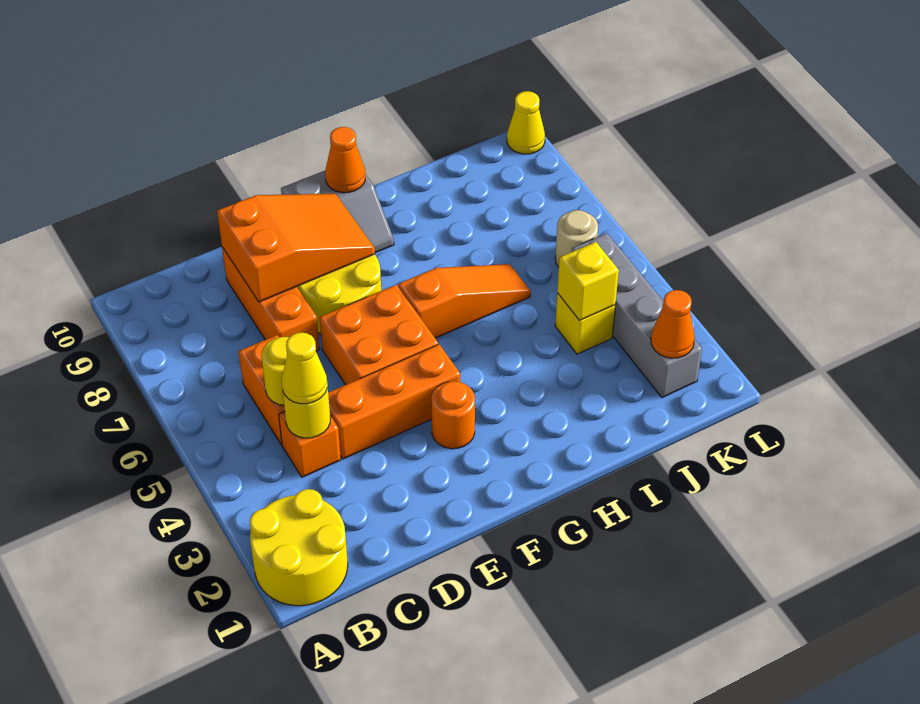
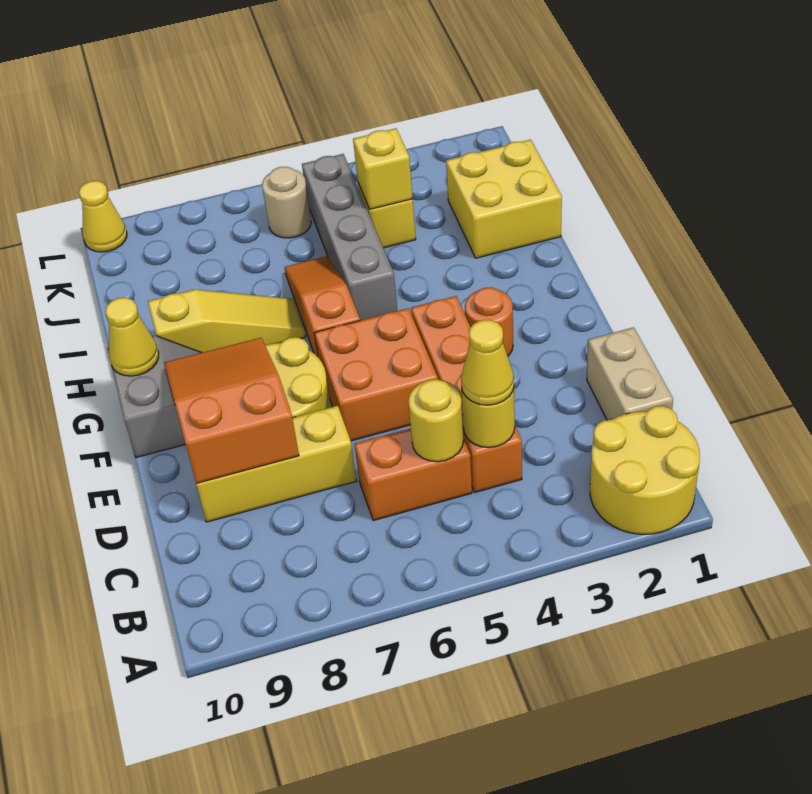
none -> tan 1x2 brick [587,327,673,420]
orange 1x3 brick [222,247,320,351] -> yellow 1x3 brick [196,406,356,522]
orange 1x1 cone [325,127,365,193] -> yellow 1x1 cone [105,298,159,376]
none -> yellow 1x3 slope [148,290,305,353]
none -> yellow 2x2 brick [446,140,562,258]
grey 1x4 brick [572,233,702,397] -> grey 1x4 brick turned to [302,154,397,320]
orange 1x1 cone [651,290,695,358] -> none

